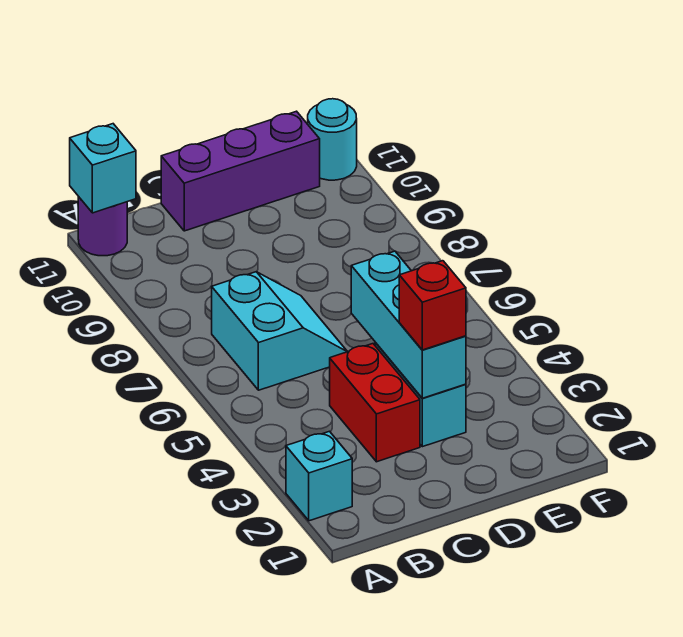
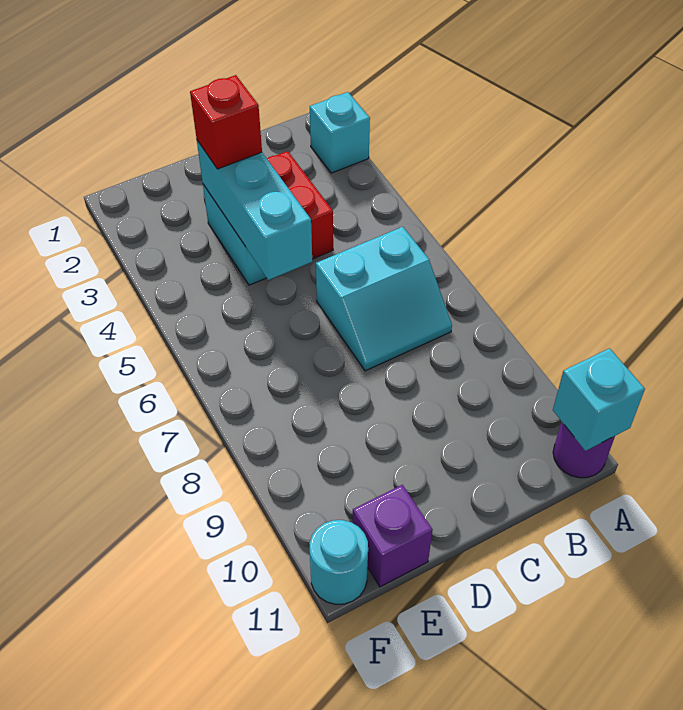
cyan 2x2 slope [212,272,347,390] -> cyan 2x2 slope turned to [316,227,452,371]
purple 1x3 brick [161,111,320,231] -> purple 1x1 brick [352,485,432,587]

